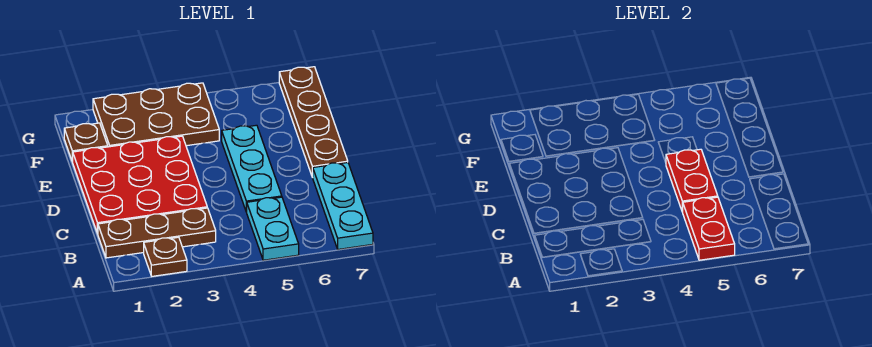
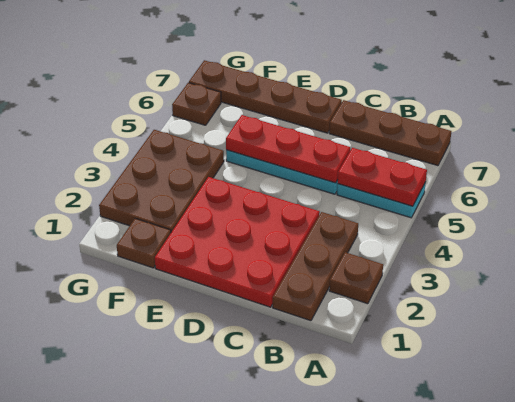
cyan 1x3 plate [313,163,373,249] -> brown 1x3 plate [329,100,451,166]
red 1x2 plate [666,149,718,212] -> red 1x3 plate [226,115,350,183]
none -> brown 1x1 plate [172,83,221,125]

